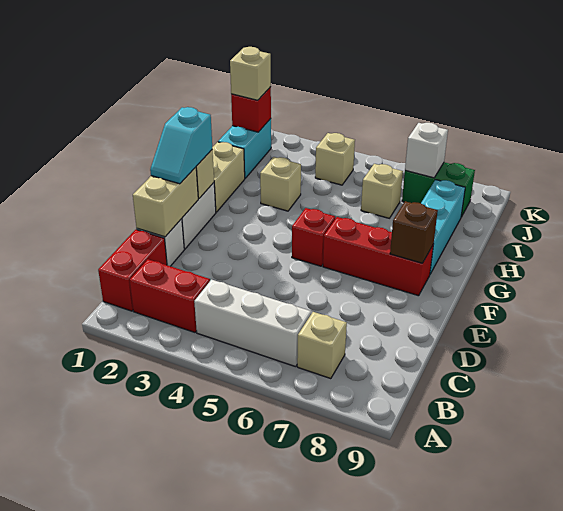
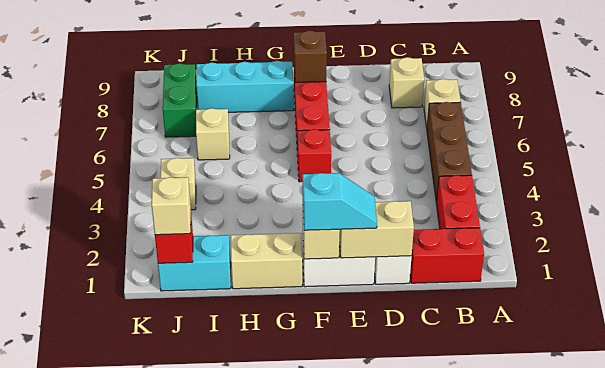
white 1x3 brick [194,280,311,367] -> brown 1x3 brick [427,102,472,202]
tan 1x1 brick [260,157,301,211] -> tan 1x1 brick moved to [389,57,424,108]
white 1x1 brick [405,123,448,178] -> none

